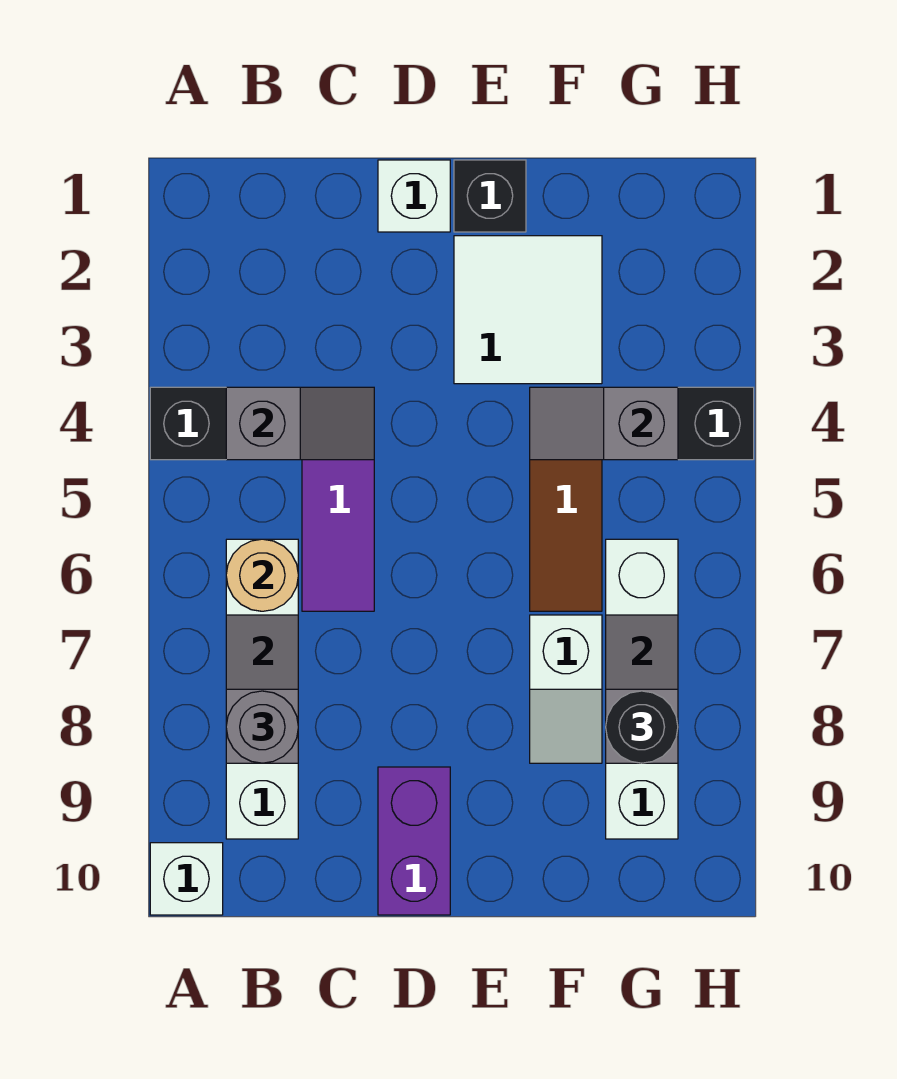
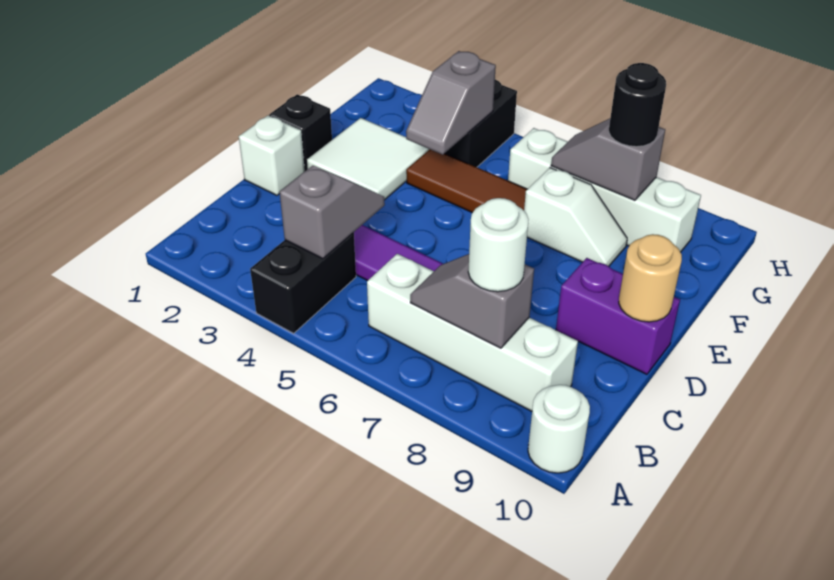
white 1x1 brick [150,843,223,915] -> white 1x1 round brick [528,385,590,473]
tan 1x1 round brick [226,539,298,611] -> tan 1x1 round brick moved to [619,234,682,322]
grey 1x1 round brick [226,691,298,763] -> white 1x1 round brick [468,198,529,292]

